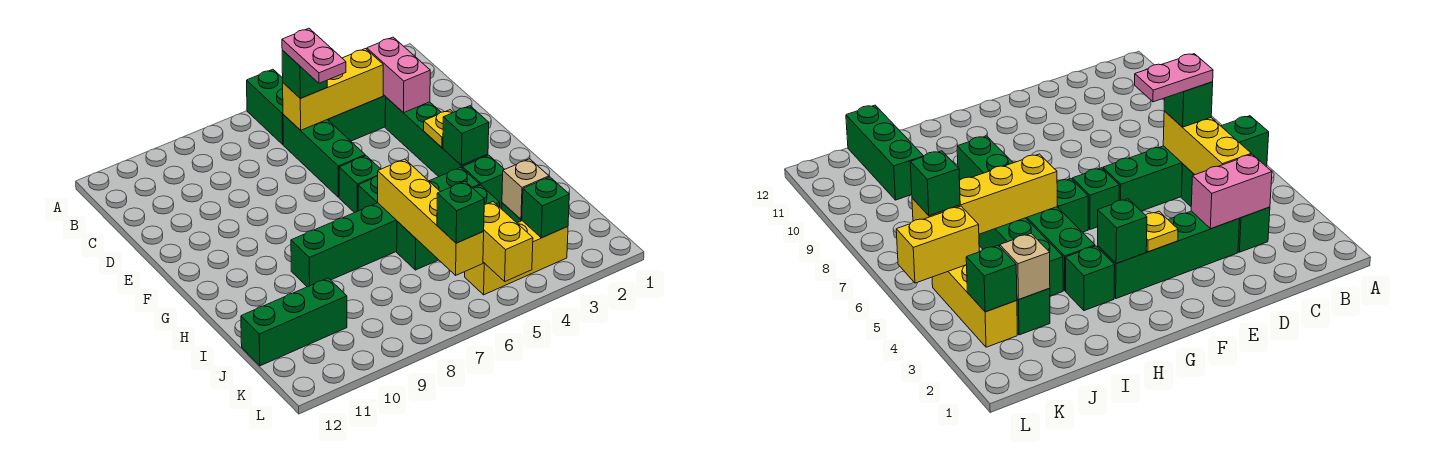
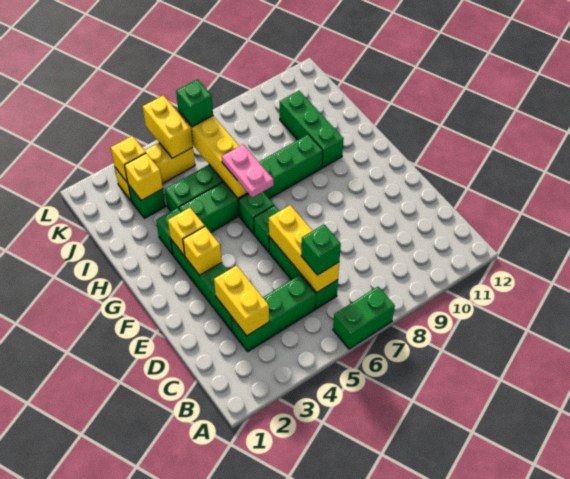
green 1x2 brick [247,69,283,144] -> green 1x2 brick turned to [333,287,395,349]
pink 1x2 brick [367,37,430,113] -> yellow 1x2 brick [214,265,269,336]
yellow 1x3 brick [283,49,383,130] -> yellow 1x3 brick turned to [269,205,339,293]
pink 1x2 plate [282,28,346,83] -> pink 1x2 plate moved to [222,145,274,198]
yellow 1x1 plate [424,110,453,148] -> yellow 1x1 brick [183,227,222,275]
green 1x1 brick [443,106,489,165] -> yellow 1x1 brick [168,208,205,256]
tan 1x1 brick [502,159,549,220] -> yellow 1x1 brick [125,153,163,201]
green 1x3 brick [241,278,347,366] -> green 1x3 brick turned to [280,91,344,168]
green 1x1 brick [522,177,569,238] -> yellow 1x1 brick [111,136,146,183]

